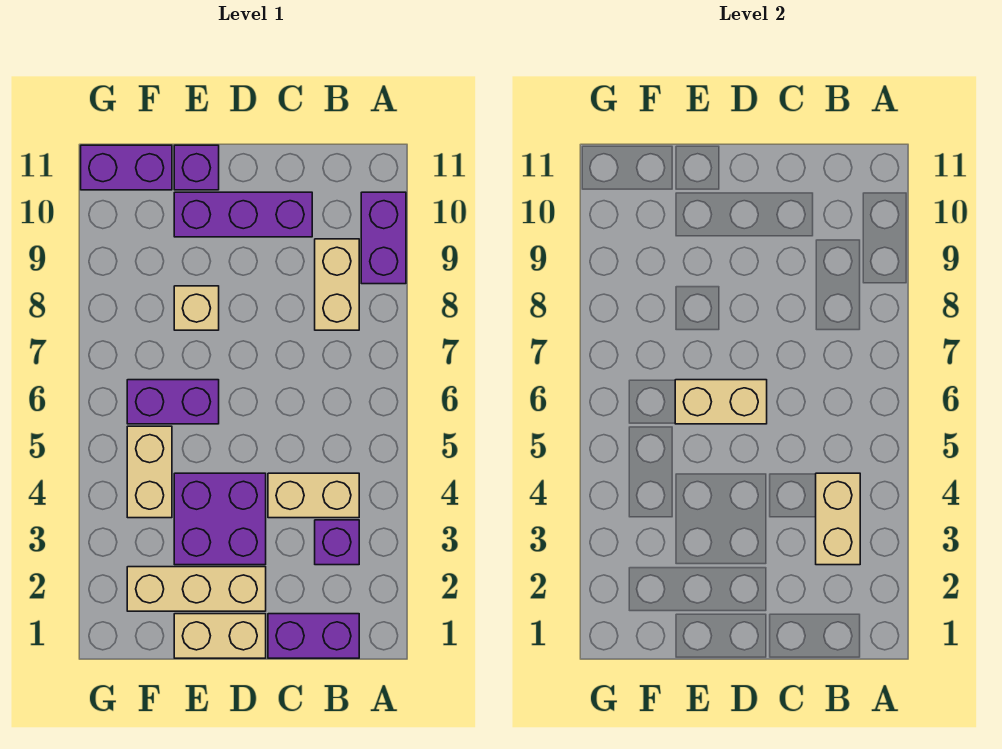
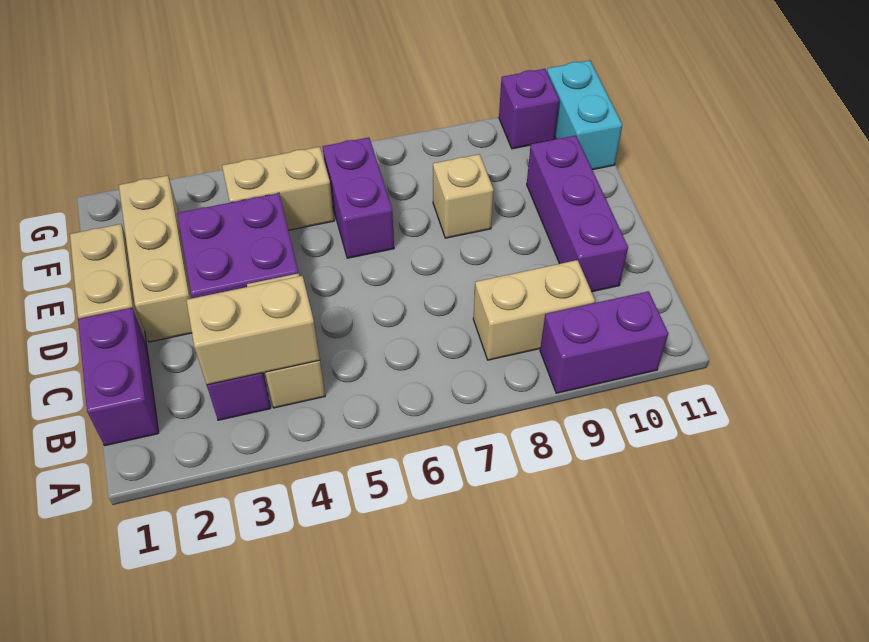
tan 1x2 brick [675,380,767,424] -> none
purple 1x1 brick [174,145,219,190] -> purple 1x1 brick moved to [499,69,559,149]
purple 1x2 brick [81,145,172,190] -> cyan 1x2 brick [547,60,622,170]

